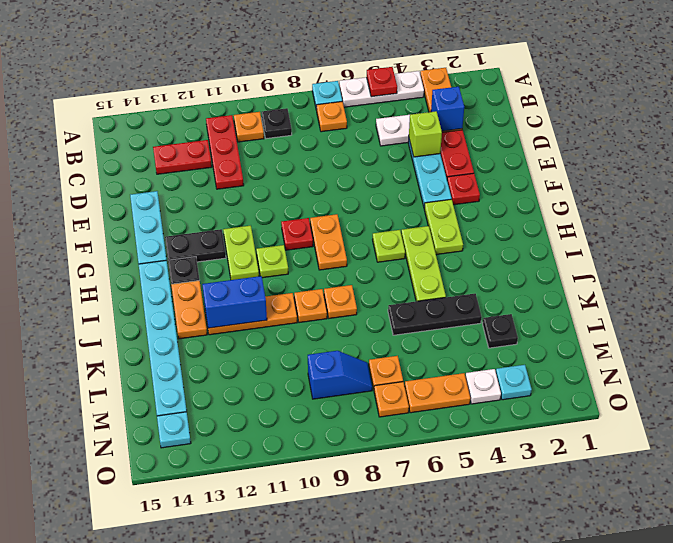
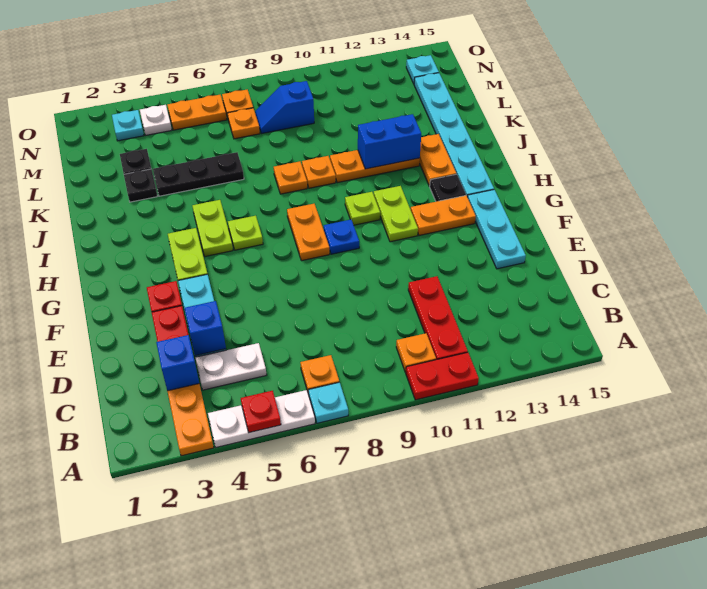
black 1x1 plate [261,108,292,139] -> black 1x1 plate moved to [124,169,157,202]
red 1x2 plate [153,140,212,174] -> red 1x2 plate moved to [406,352,479,400]
lime 1x1 brick [409,111,442,157] -> blue 1x1 brick [184,301,226,356]
red 1x1 plate [281,218,313,250] -> blue 1x1 plate [324,219,359,254]
black 1x2 plate [165,229,226,262] -> orange 1x2 plate [411,195,476,236]
lime 1x3 plate [401,226,446,301] -> lime 1x2 plate [192,200,233,256]

